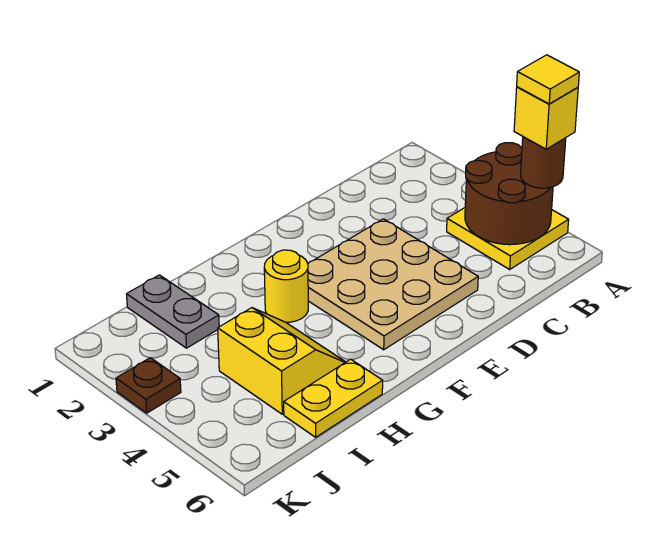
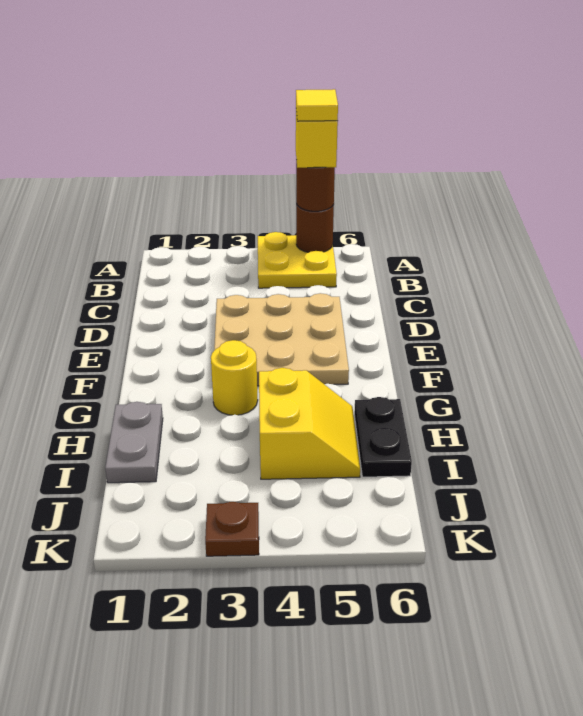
brown 2x2 round brick [465,143,553,245] -> brown 1x1 round brick [296,204,334,252]
yellow 2x2 slope [218,308,345,414] -> yellow 2x2 slope turned to [259,368,360,479]
yellow 1x2 plate [284,359,383,437] -> black 1x2 plate [354,397,412,477]
grey 1x2 plate [127,275,219,348] -> grey 1x2 plate turned to [105,402,163,483]

